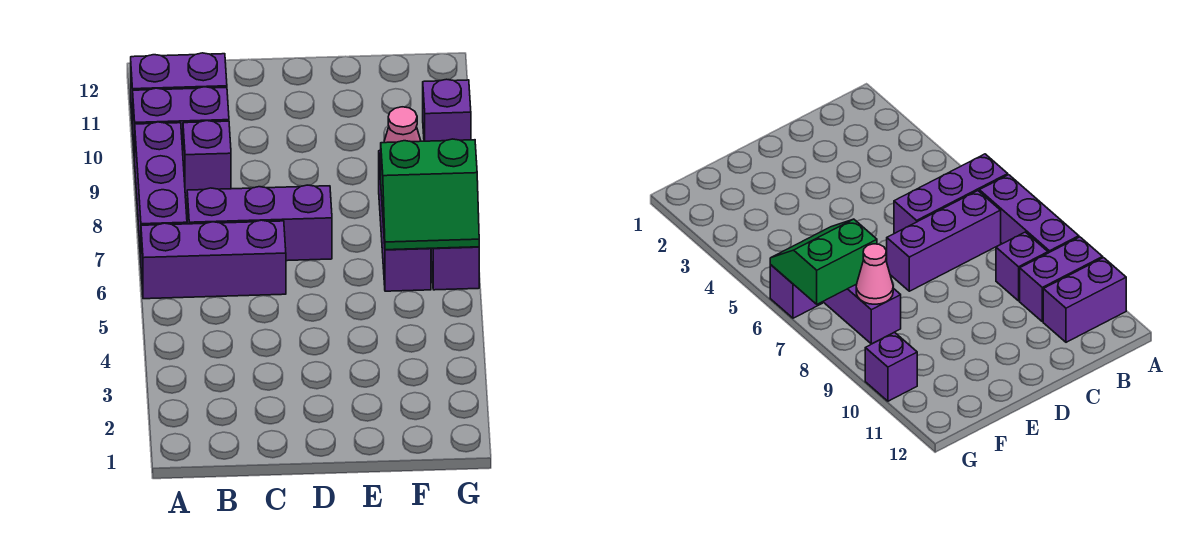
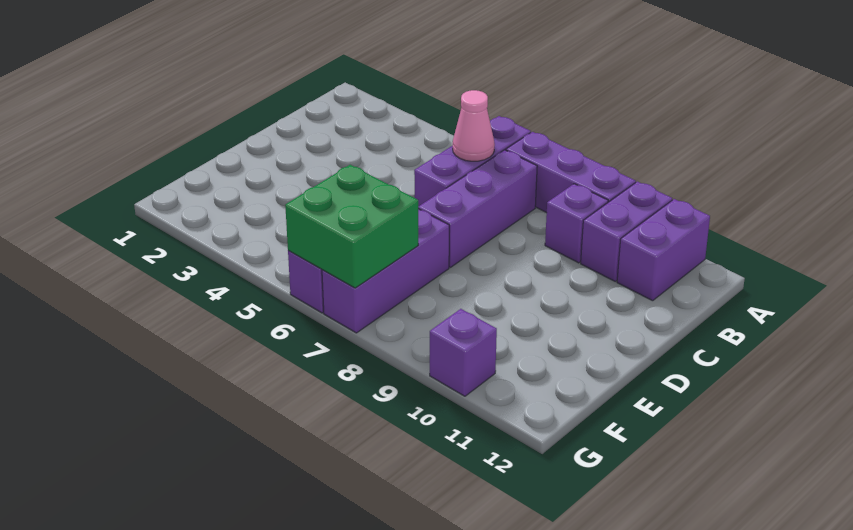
purple 1x3 brick [379,150,431,291] -> purple 1x3 brick turned to [322,209,449,333]
green 2x2 slope [381,139,479,250] -> green 2x2 brick [285,165,418,288]
pink 1x1 cone [380,107,421,169] -> pink 1x1 cone moved to [453,90,495,161]

